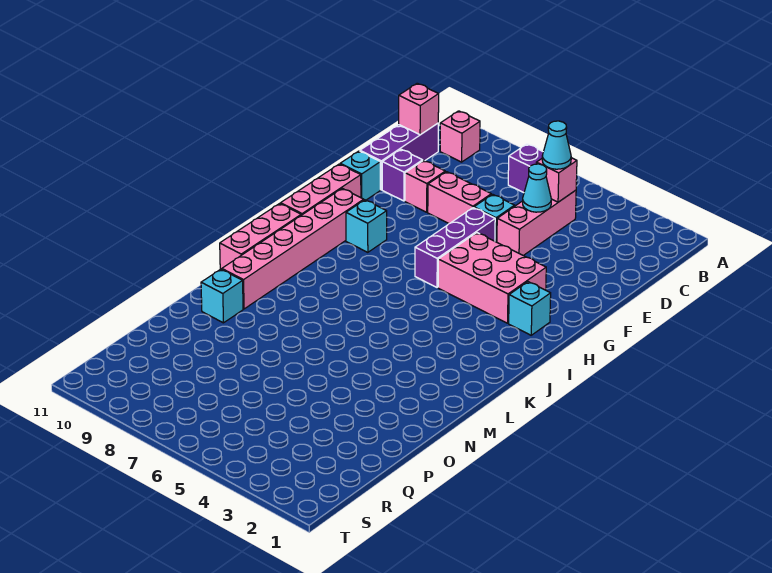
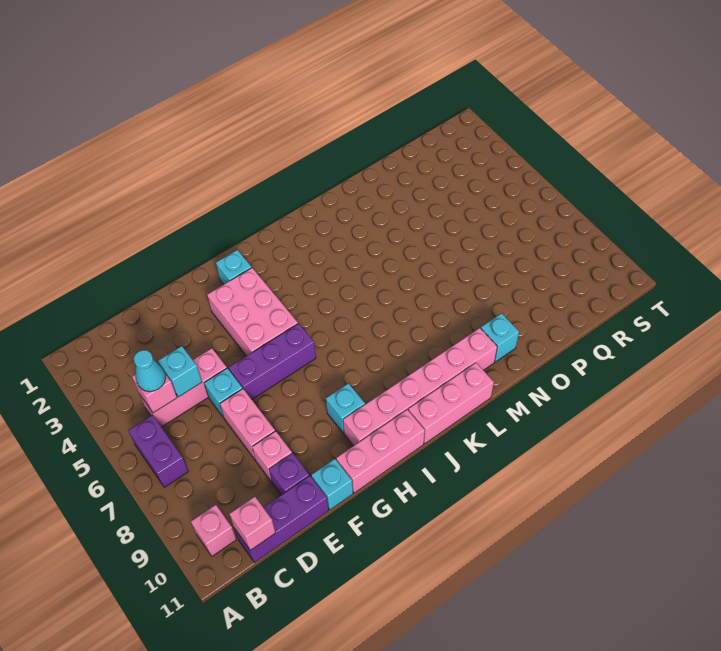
cyan 1x1 cone [523,164,551,212] -> cyan 1x1 brick [158,346,202,397]

